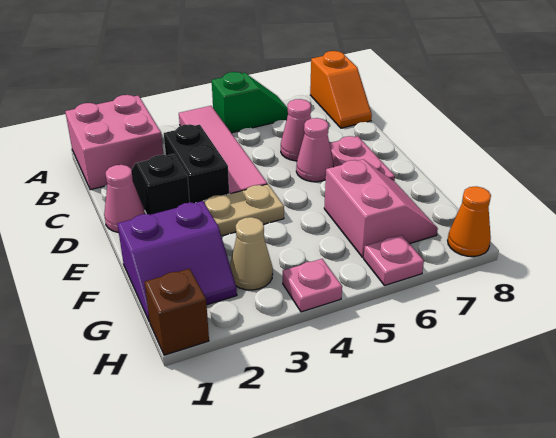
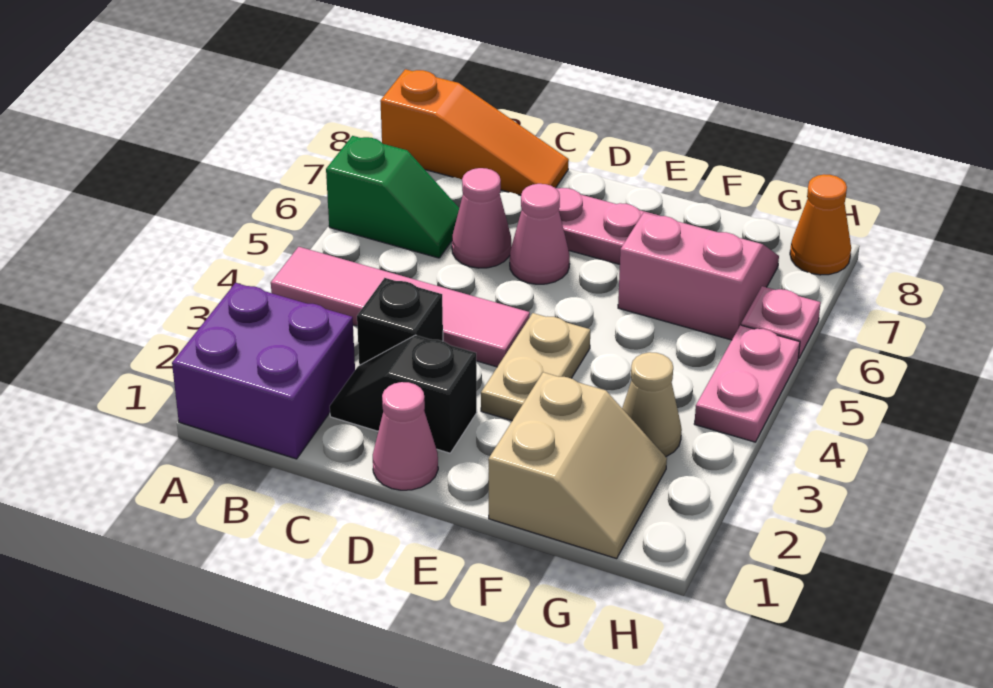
pink 2x2 brick [65,95,163,190] -> purple 2x2 brick [172,283,355,459]
green 1x2 slope [212,72,288,133] -> green 1x2 slope turned to [326,136,459,258]
orange 1x2 slope [310,51,372,128] -> orange 1x3 slope [380,69,569,195]
black 1x2 brick [164,124,229,203] -> black 1x1 brick [357,278,443,365]
purple 2x2 slope [117,201,237,322] -> tan 2x2 slope [488,372,667,559]
brown 1x1 brick [145,269,209,355] -> none
pink 1x1 plate [283,259,342,312] -> pink 1x2 plate [694,325,800,442]

